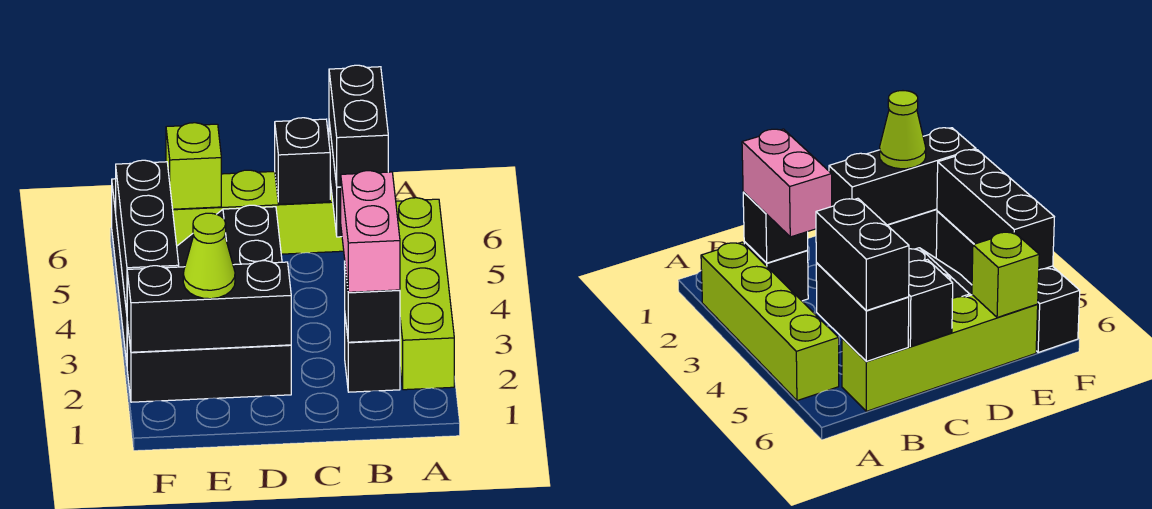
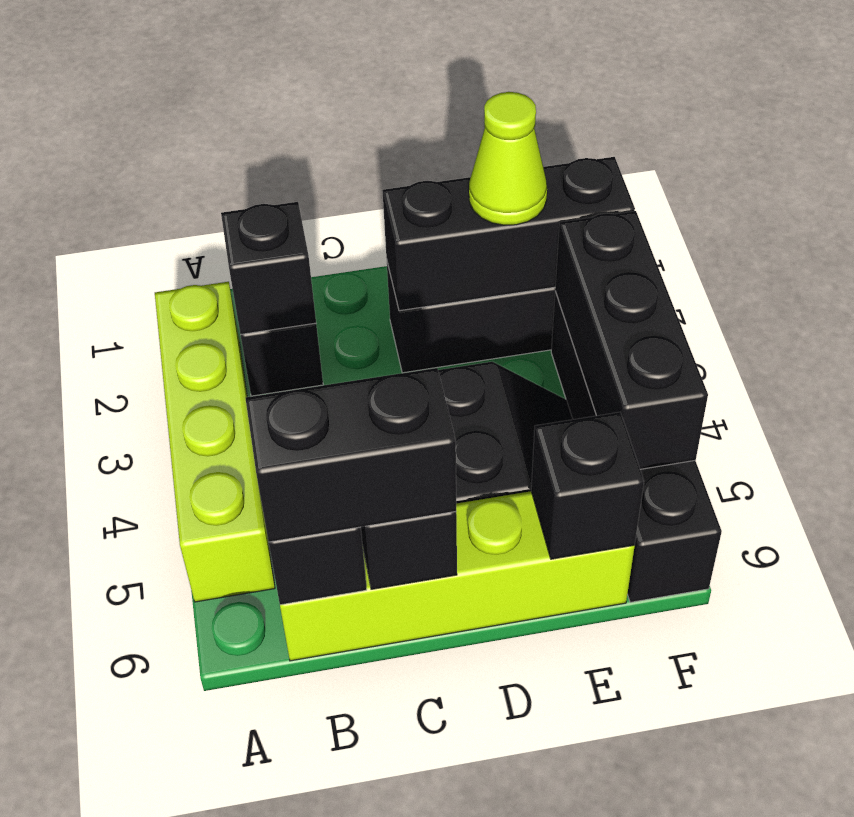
pink 1x2 brick [341,171,400,292] -> none
black 1x2 brick [329,65,388,187] -> black 1x2 brick turned to [245,368,456,542]
lime 1x1 brick [166,123,221,209] -> black 1x1 brick [531,412,644,559]

